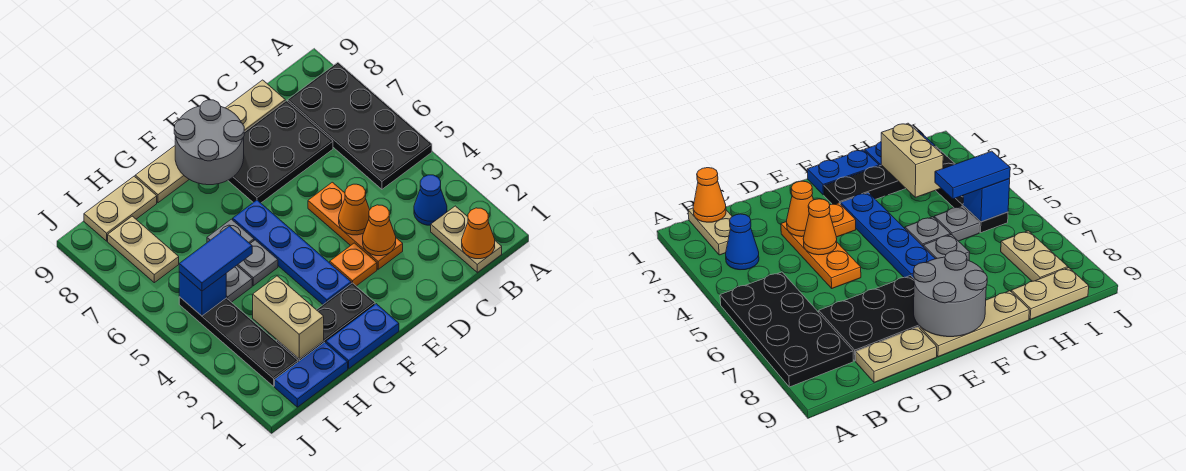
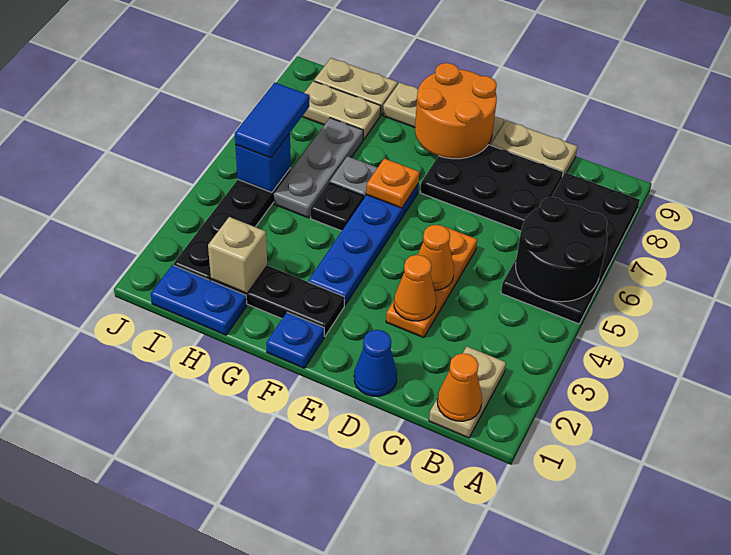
none -> black 2x2 round brick [516,197,607,302]
blue 1x1 cone [414,175,447,225] -> blue 1x1 cone moved to [354,330,397,396]
orange 1x1 plate [330,243,377,286] -> orange 1x1 plate moved to [366,159,419,208]
grey 2x2 round brick [174,100,244,185] -> orange 2x2 round brick [415,63,497,159]
blue 1x2 plate [326,304,399,369] -> blue 1x1 plate [266,312,324,368]
grey 1x1 plate [237,240,278,286] -> black 1x1 plate [310,182,364,231]
tan 1x2 brick [253,276,324,359] -> tan 1x1 brick [208,217,267,293]
grey 1x1 plate [226,265,252,302] -> grey 1x3 plate [274,118,363,218]
blue 1x2 tile [179,226,252,291] -> blue 1x2 tile turned to [235,83,309,158]
tan 1x2 plate [108,216,179,283] -> tan 1x2 plate turned to [302,81,381,140]

